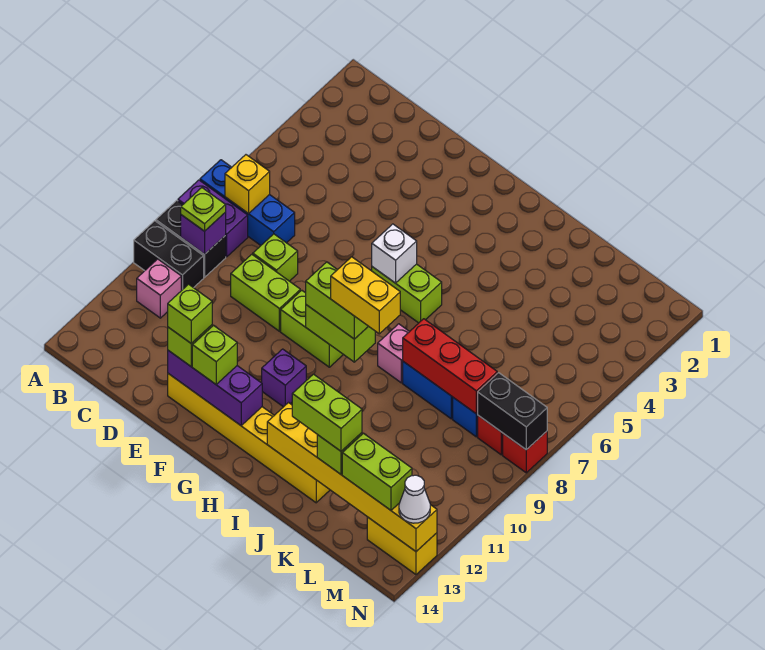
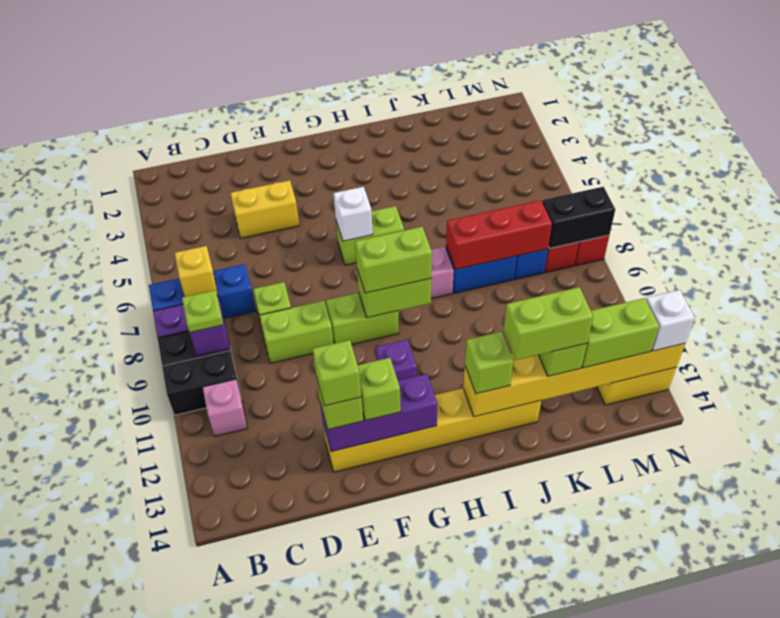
yellow 1x2 brick [331,257,400,334] -> yellow 1x2 brick moved to [230,180,299,238]
none -> lime 1x1 brick [465,332,513,394]
white 1x1 cone [399,475,430,523] -> white 1x1 brick [646,290,695,351]

